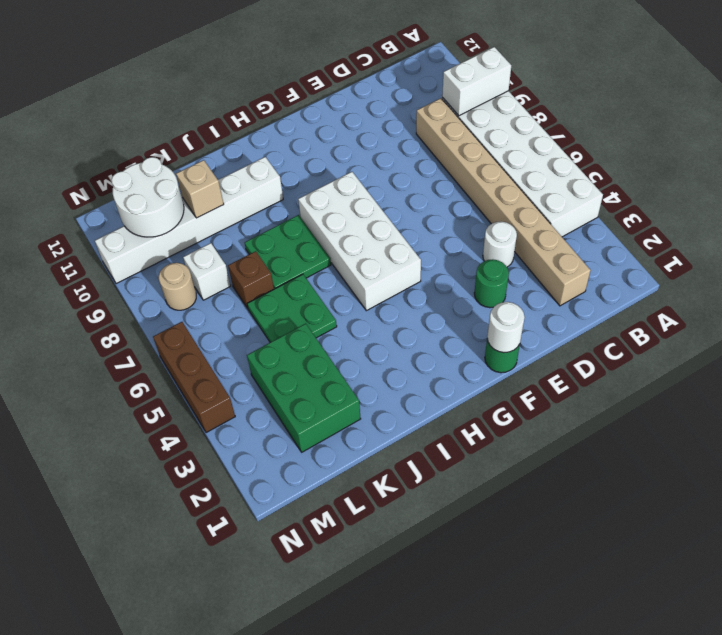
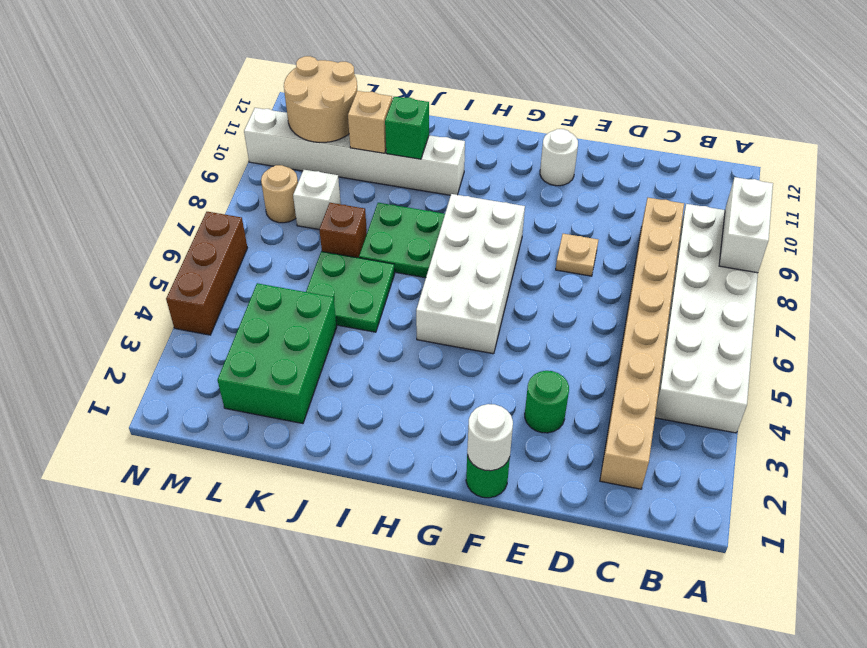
white 1x2 brick [442,47,511,116] -> white 1x2 brick turned to [719,177,773,273]
white 1x1 round brick [483,222,517,267] -> white 1x1 round brick moved to [540,129,578,186]
none -> tan 1x1 plate [556,234,598,276]
none -> green 1x1 brick [385,97,429,159]
white 2x2 round brick [111,157,184,237] -> tan 2x2 round brick [284,56,357,142]

